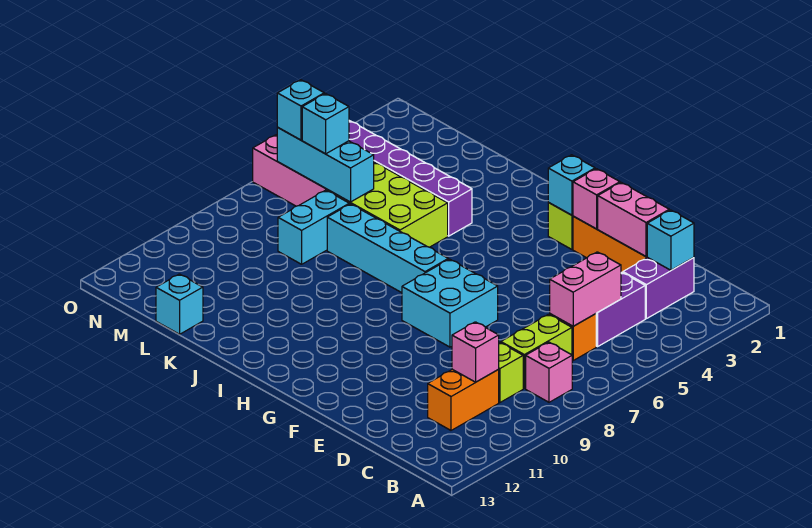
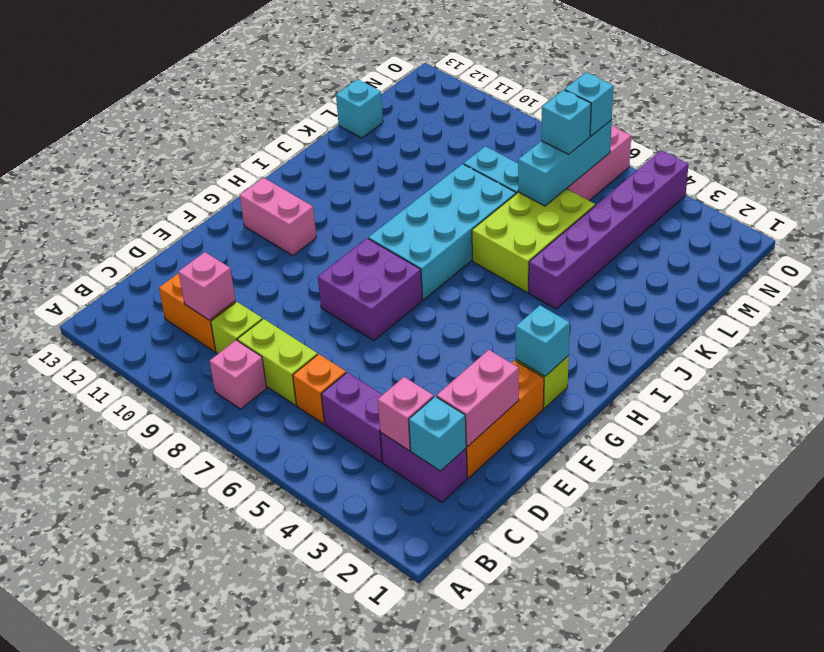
pink 1x2 brick [550,252,621,326] -> pink 1x2 brick moved to [240,178,316,256]
pink 1x1 brick [573,169,620,229] -> pink 1x1 brick moved to [378,377,434,450]
cyan 2x2 brick [402,259,498,347] -> purple 2x2 brick [318,238,422,341]
cyan 1x4 brick [327,204,448,293] -> cyan 2x4 brick [368,164,516,300]

